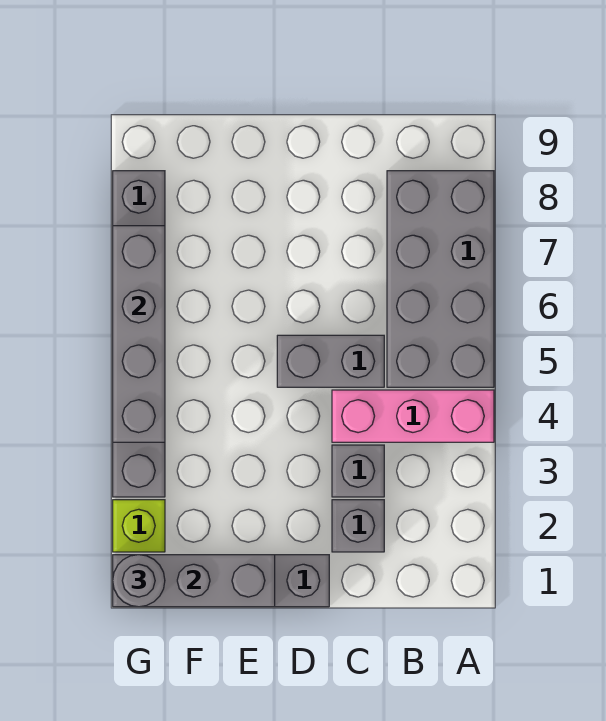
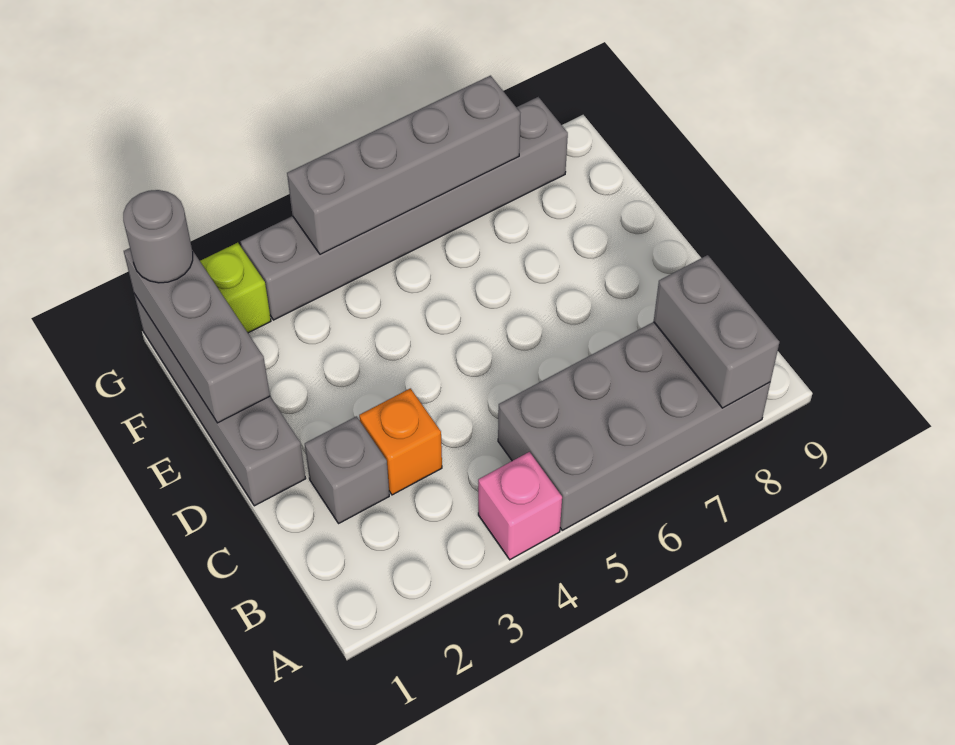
pink 1x3 brick [332,390,494,442] -> pink 1x1 brick [478,452,562,560]
grey 1x1 brick [332,445,384,497] -> orange 1x1 brick [359,388,442,495]
grey 1x2 brick [277,335,384,387] -> grey 1x2 brick moved to [654,255,779,408]

